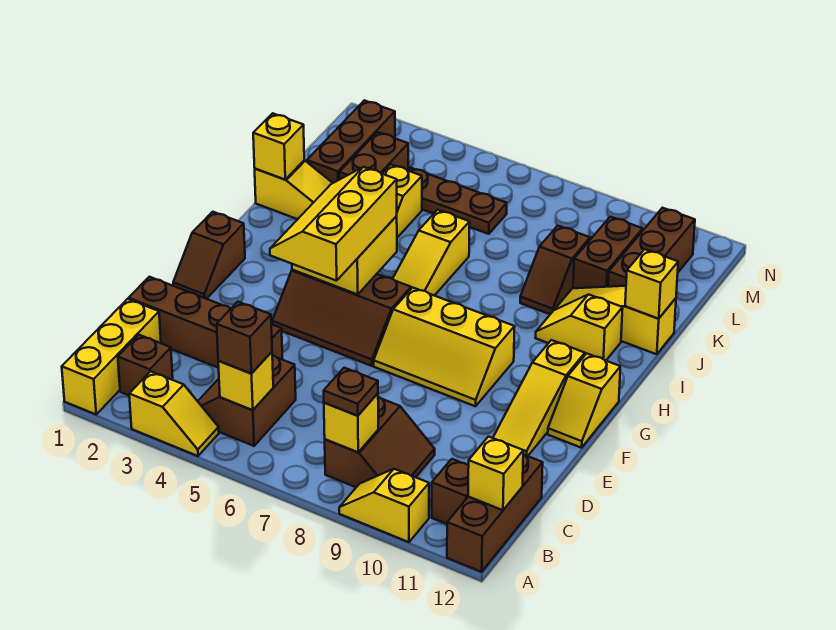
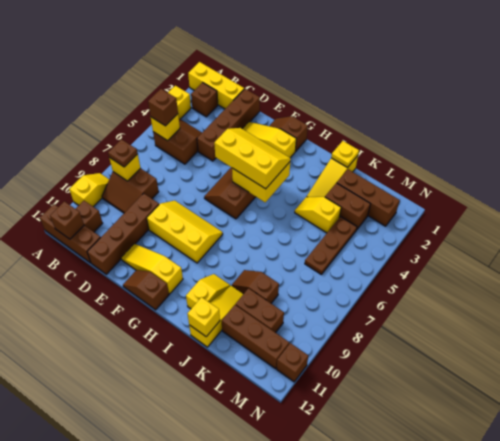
yellow 1x1 brick [468,437,523,510] -> brown 1x1 brick [50,201,84,239]
none -> brown 1x4 brick [87,193,159,274]
yellow 2x3 slope [374,288,515,406] -> yellow 2x3 slope turned to [147,201,223,263]
yellow 1x2 slope [548,354,620,448] -> brown 1x2 slope [123,270,169,310]
yellow 1x3 slope [393,210,470,296] -> yellow 1x3 slope moved to [242,122,296,158]
yellow 1x1 brick [253,113,304,180] -> yellow 1x1 plate [331,141,359,168]
none -> brown 1x1 brick [277,343,309,382]

